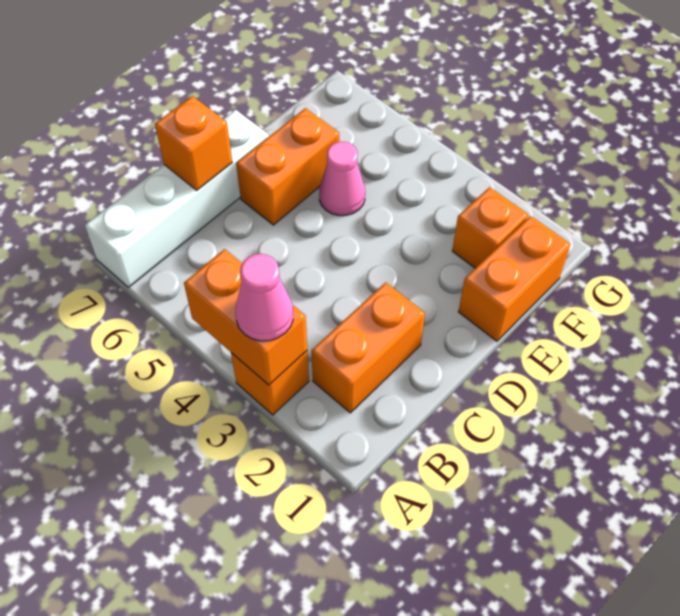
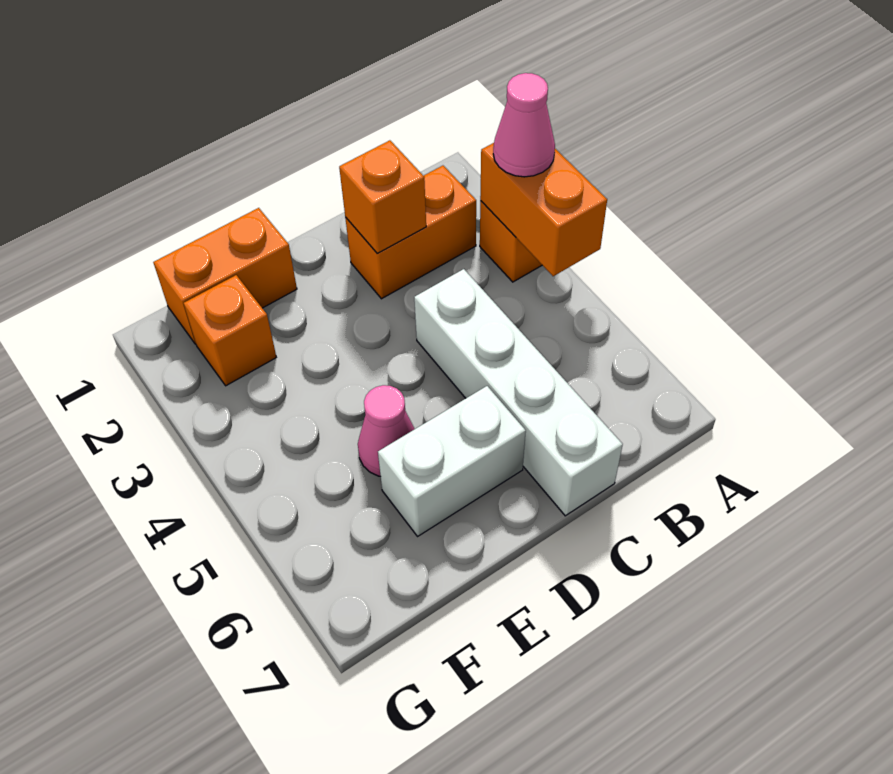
white 1x4 brick [85,110,269,287] -> white 1x4 brick turned to [414,269,623,516]
orange 1x1 brick [155,96,232,190] -> orange 1x1 brick moved to [339,140,426,253]
orange 1x2 brick [236,108,340,225] -> white 1x2 brick [378,386,526,536]

